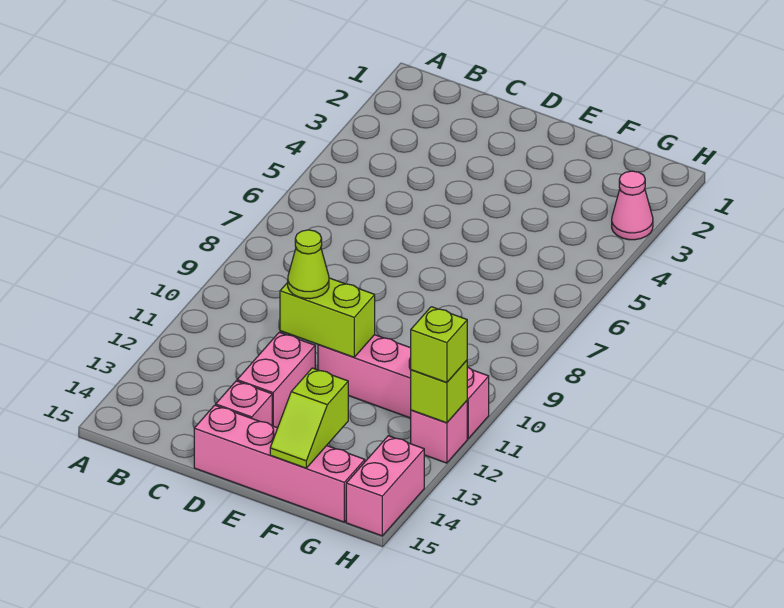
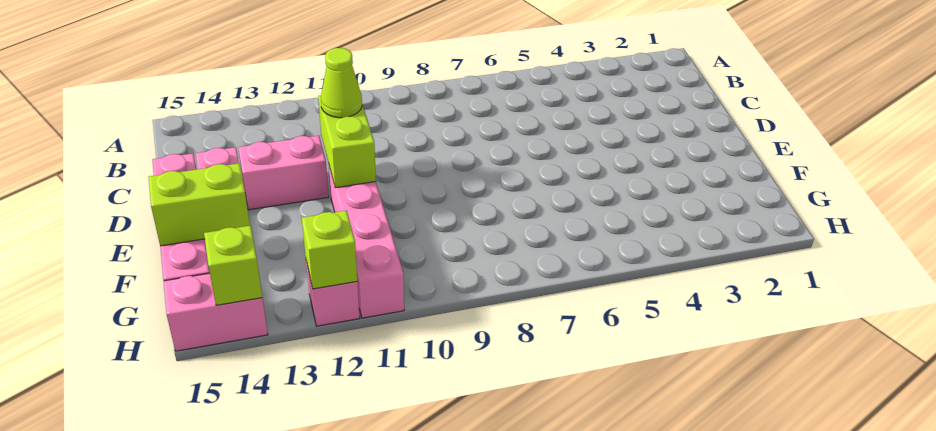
lime 1x2 slope [270,368,348,468] -> lime 1x2 brick [149,163,250,246]
pink 1x1 cone [612,171,653,240] -> none
lime 1x1 brick [411,307,467,382] -> lime 1x1 brick moved to [204,226,262,305]

